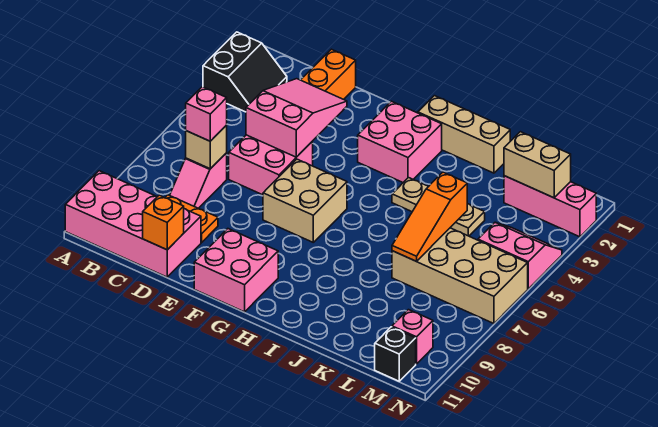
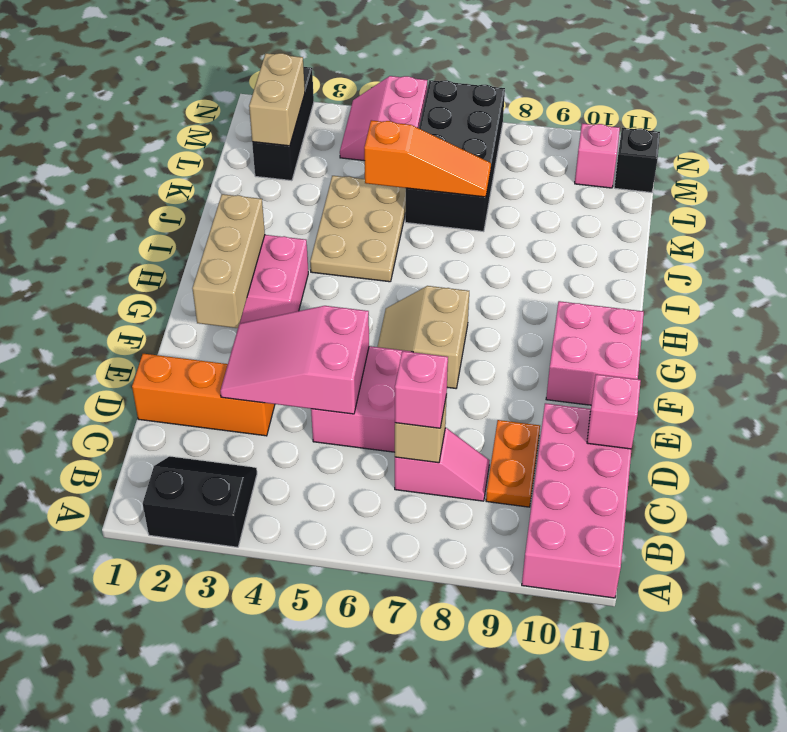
orange 1x1 brick [143,195,184,250] -> pink 1x1 brick [587,374,641,449]
tan 2x2 brick [263,159,347,242] -> tan 2x2 slope [378,286,469,388]
tan 1x3 brick [418,96,510,173] -> tan 1x3 brick moved to [192,194,265,328]
tan 1x3 plate [392,178,485,236] -> tan 2x3 plate [310,176,406,282]
tan 2x4 brick [392,228,528,324] -> black 2x4 brick [405,80,505,232]
pink 1x3 brick [504,176,596,237] -> black 1x3 brick [252,67,314,181]

